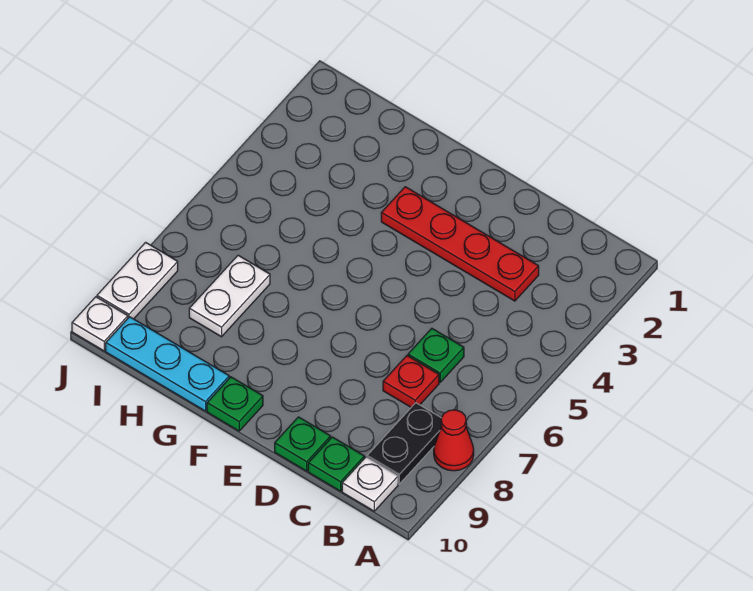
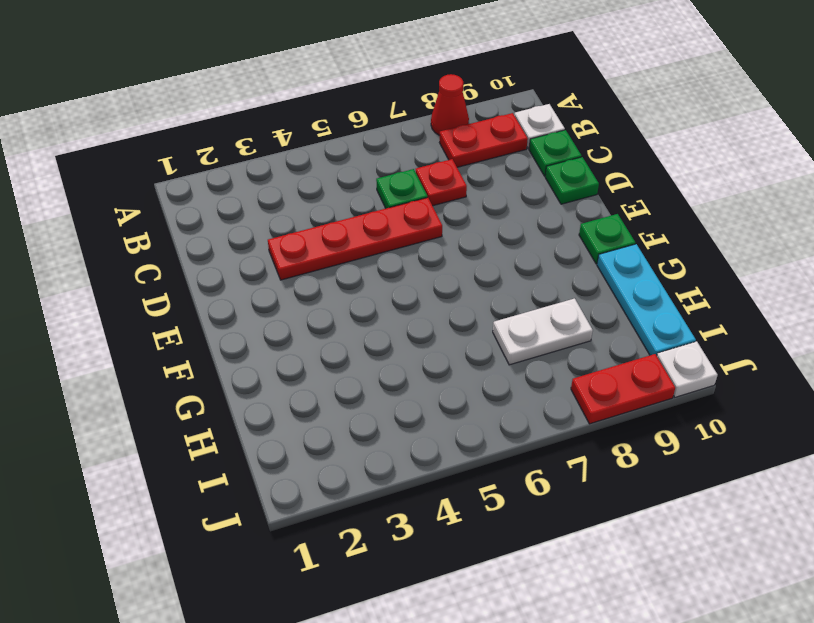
black 1x2 plate [367,403,442,484] -> red 1x2 plate [440,113,528,167]
red 1x4 plate [381,187,539,301] -> red 1x4 plate turned to [268,197,442,280]
white 1x2 plate [97,242,178,319] -> red 1x2 plate [571,354,675,424]

